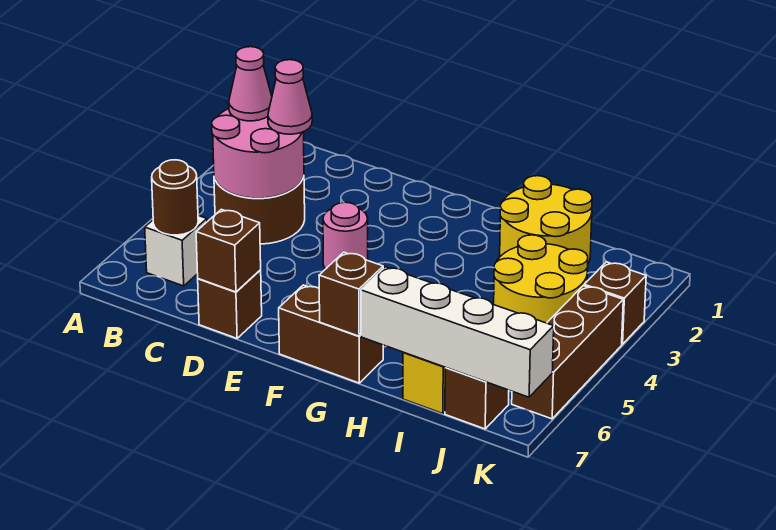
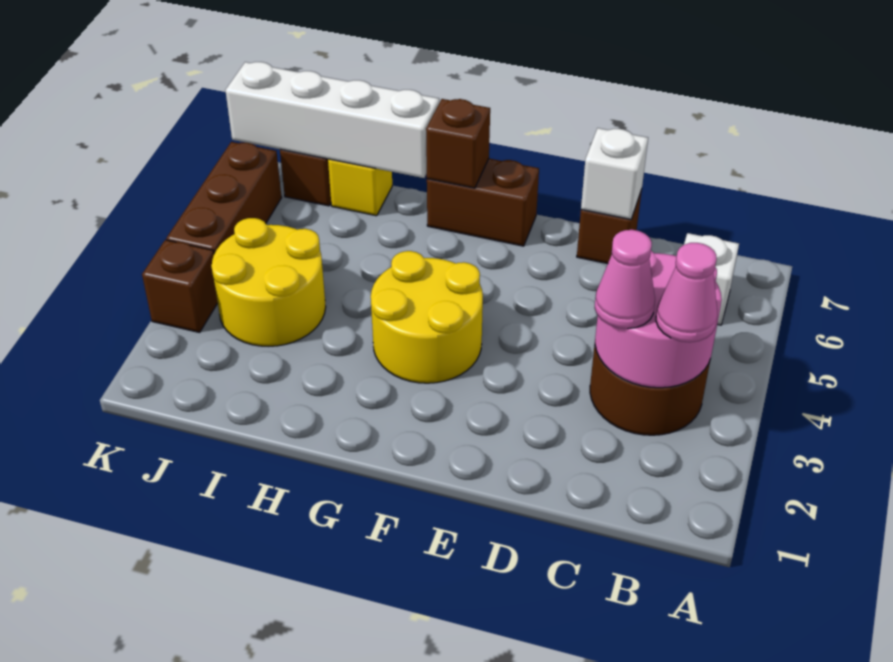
brown 1x1 round brick [152,160,198,235] -> none
brown 1x1 brick [196,209,261,292] -> white 1x1 brick [581,128,648,219]
pink 1x1 round brick [323,202,368,269] -> none
yellow 2x2 round brick [500,176,592,263] -> yellow 2x2 round brick moved to [371,251,483,383]

